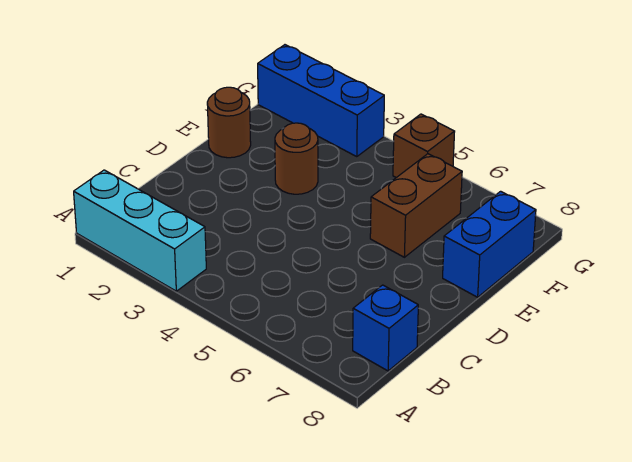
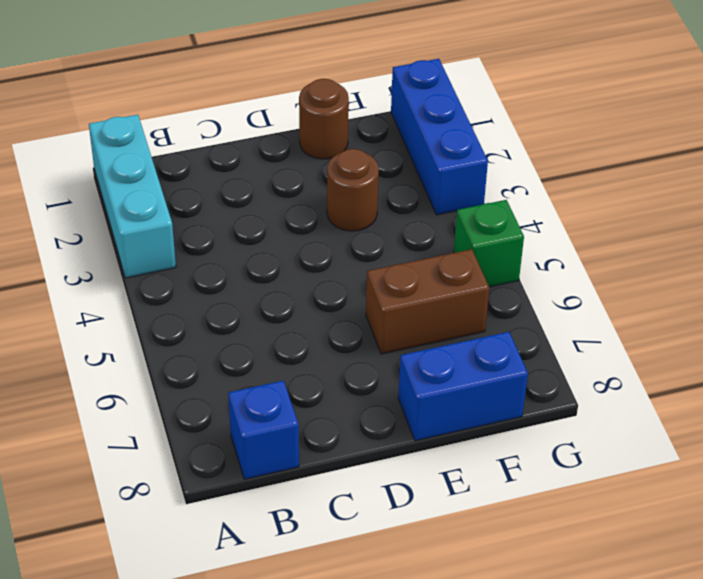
brown 1x1 brick [393,114,455,178] -> green 1x1 brick [454,200,524,287]

